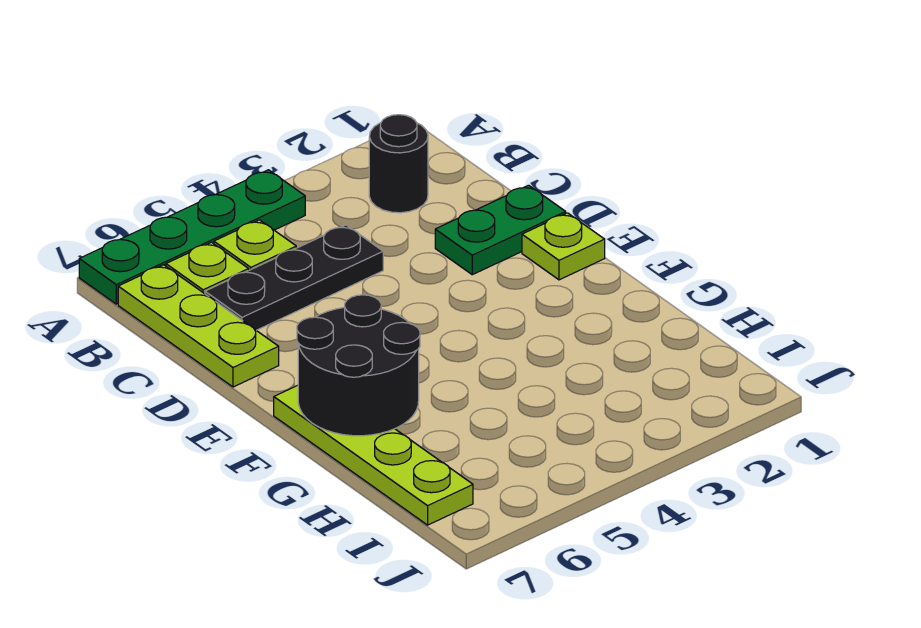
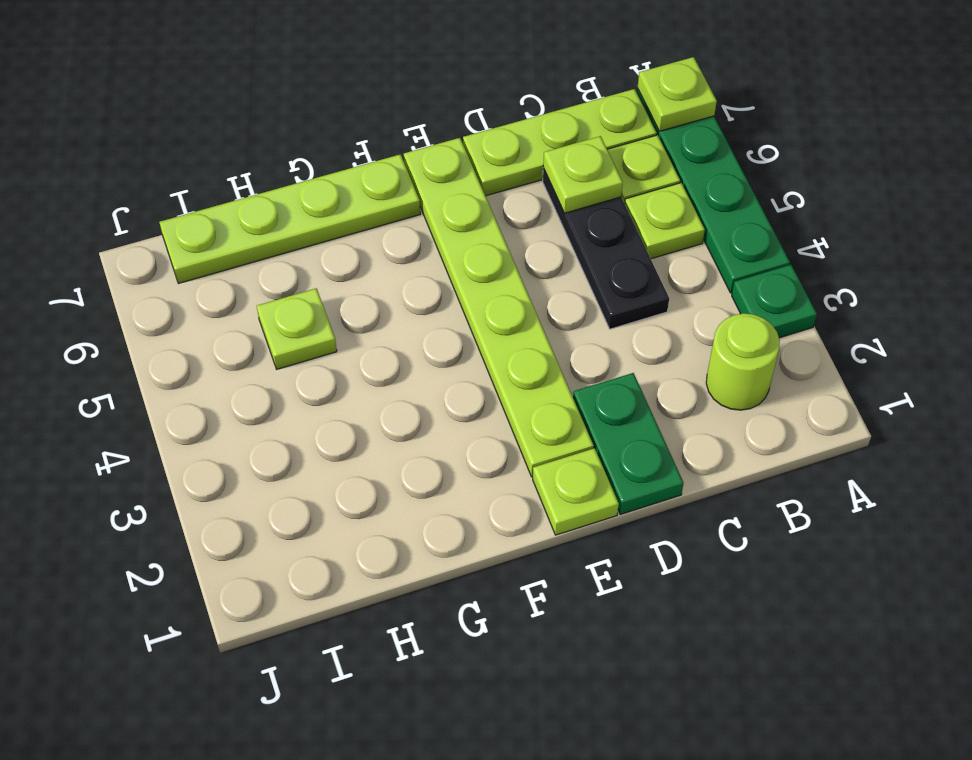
none -> green 1x1 plate [732,265,817,338]
none -> lime 1x1 plate [638,57,717,131]
black 1x1 round brick [369,115,428,213] -> lime 1x1 round brick [706,313,780,410]
none -> lime 1x1 plate [543,136,623,213]
none -> lime 1x6 plate [404,138,594,477]
black 2x2 round brick [297,295,420,436] -> none
none -> lime 1x1 plate [257,288,337,369]

